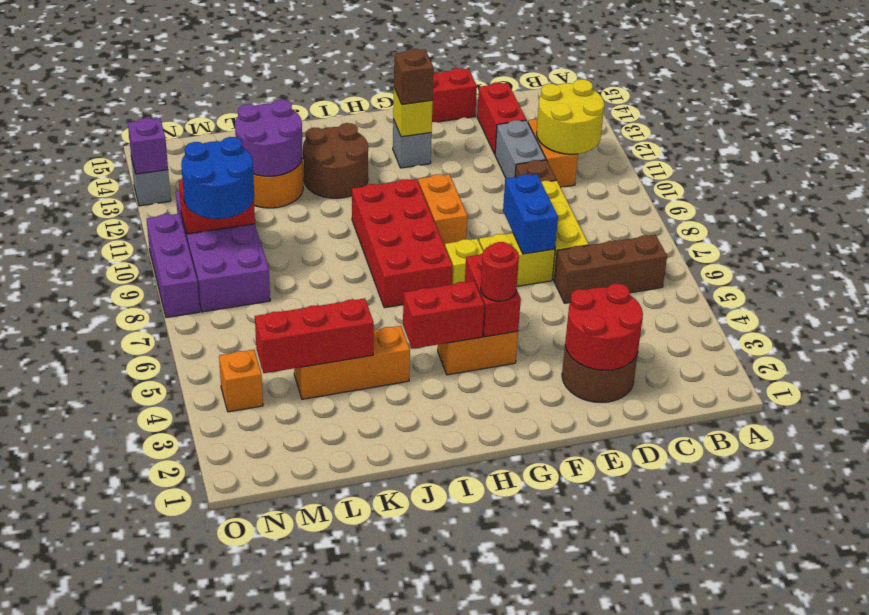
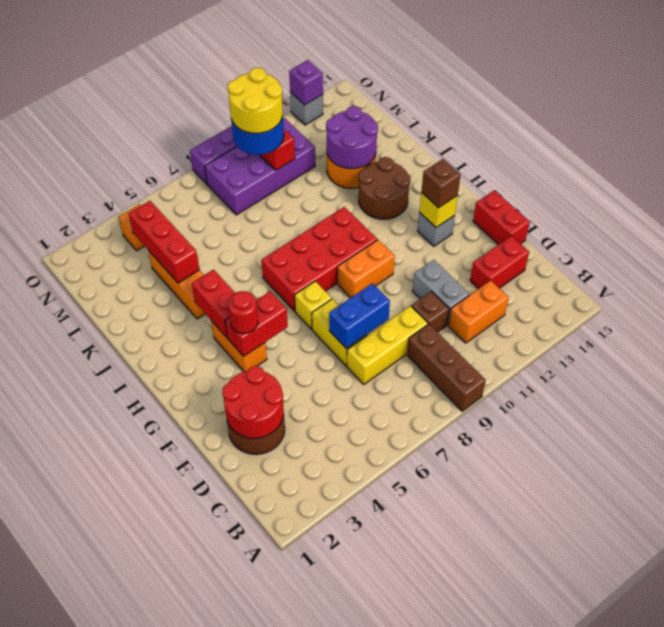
brown 1x3 brick [554,235,667,303] -> brown 1x3 brick moved to [407,324,486,411]
yellow 2x2 round brick [536,79,604,154] -> yellow 2x2 round brick moved to [228,68,283,133]
grey 1x2 brick [495,120,546,178] -> grey 1x2 brick turned to [413,260,469,325]

